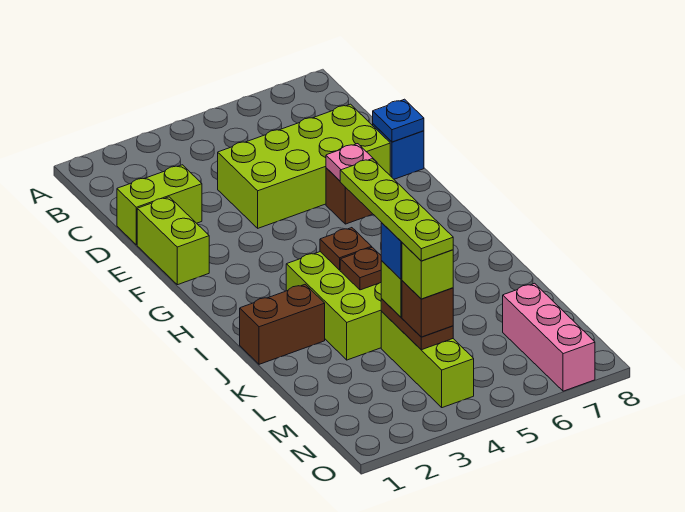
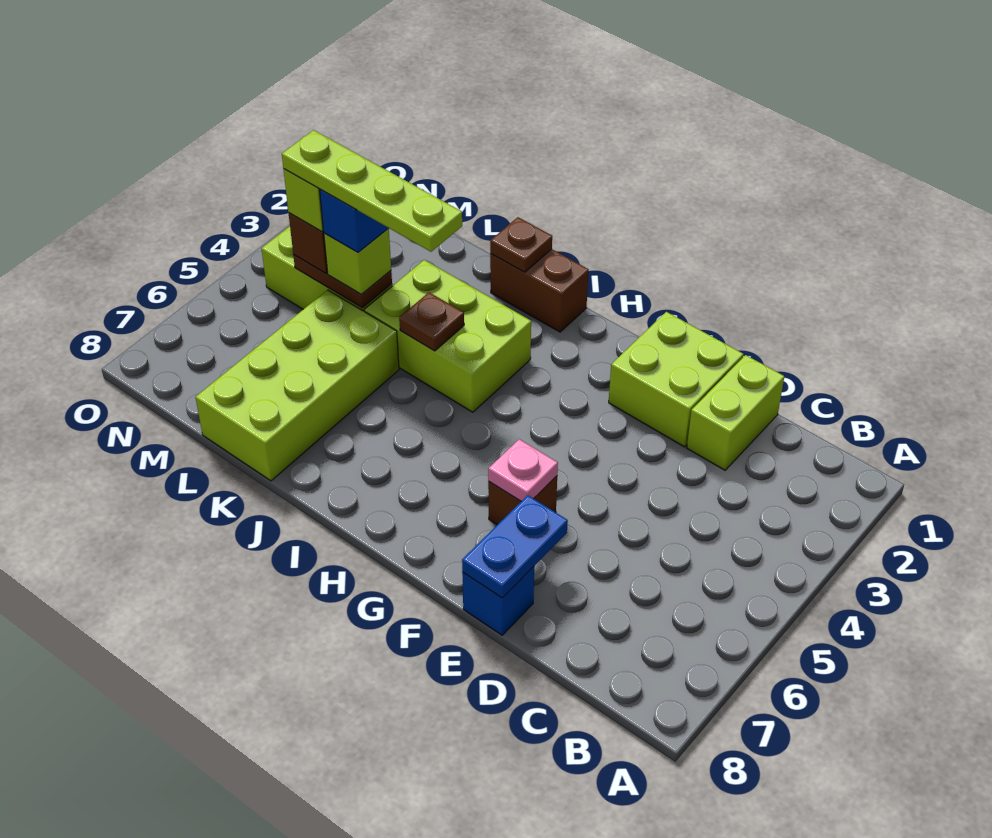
lime 2x4 brick [218,104,390,228] -> lime 2x4 brick moved to [195,290,399,481]
lime 1x2 brick [137,197,209,285] -> lime 2x2 brick [609,312,743,447]
blue 1x1 plate [373,99,424,142] -> blue 1x2 plate [462,495,568,598]
brown 1x1 plate [320,228,372,270] -> brown 1x1 plate moved to [490,217,552,272]
brown 1x2 brick [240,284,325,364] -> brown 1x2 brick turned to [490,249,589,332]
pink 1x3 brick [503,283,595,391] -> none

